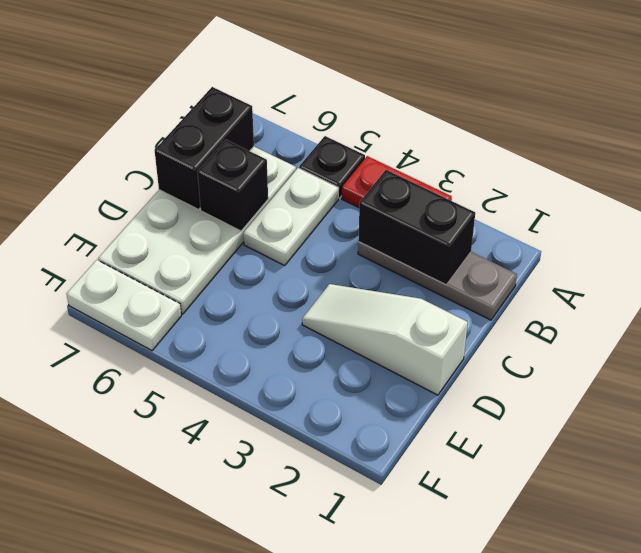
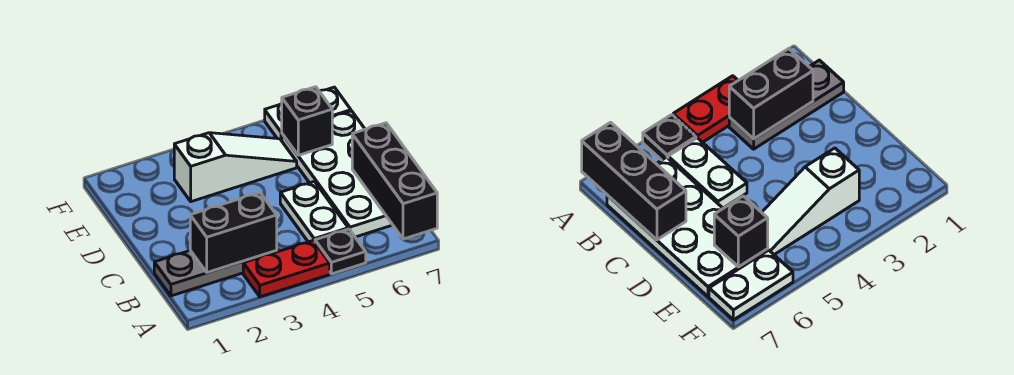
black 1x2 brick [154,87,254,210] -> black 1x3 brick [352,123,437,239]
black 1x1 brick [197,140,268,231] -> black 1x1 brick moved to [282,87,332,155]
white 1x3 slope [302,284,468,395] -> white 1x3 slope moved to [174,133,297,202]

